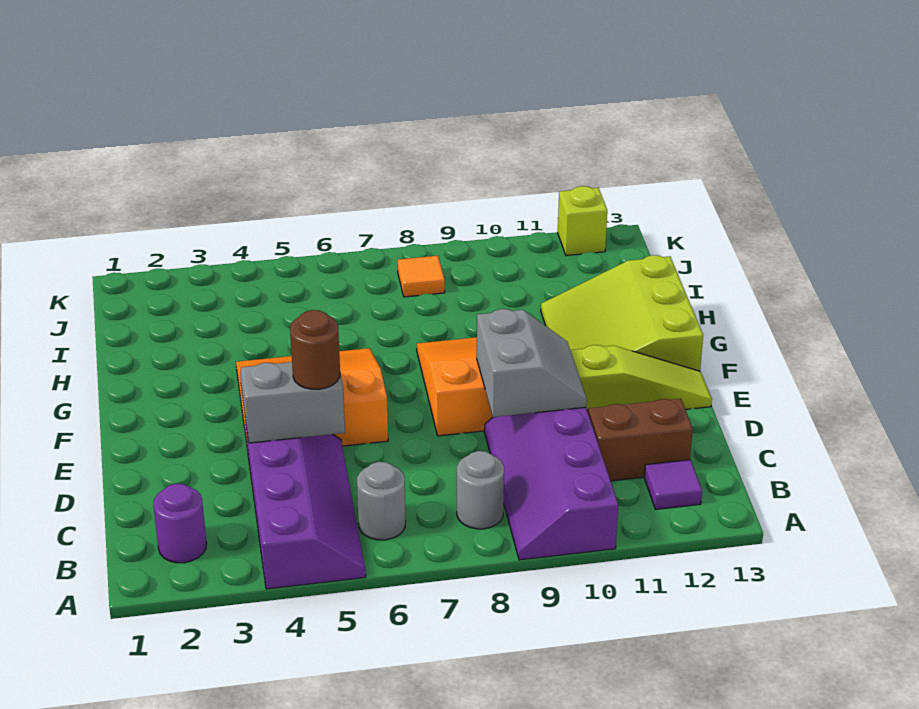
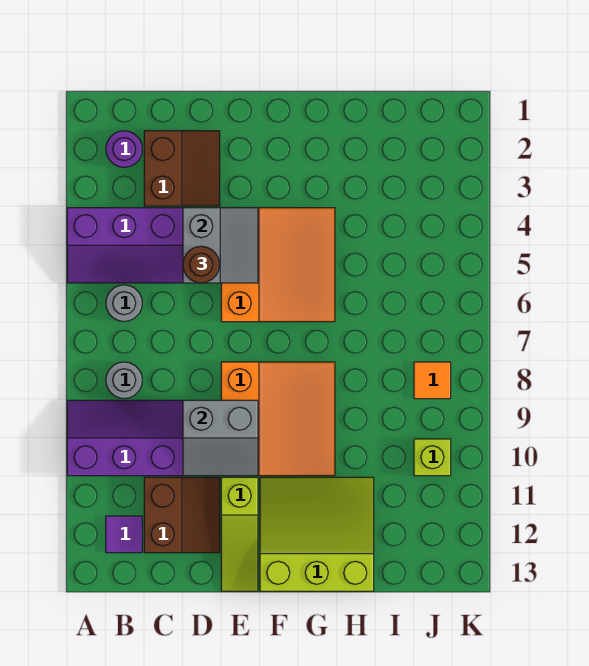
none -> brown 2x2 slope [144,131,220,206]
lime 1x1 brick [558,186,607,256] -> lime 1x1 brick moved to [414,439,451,476]

